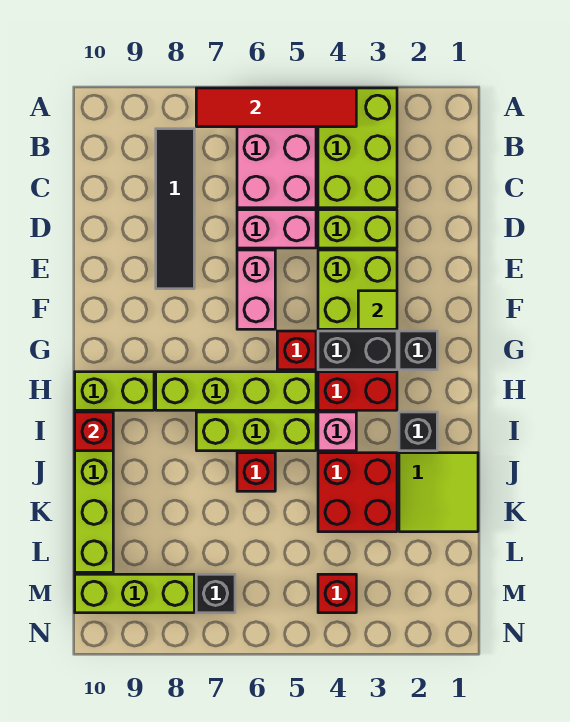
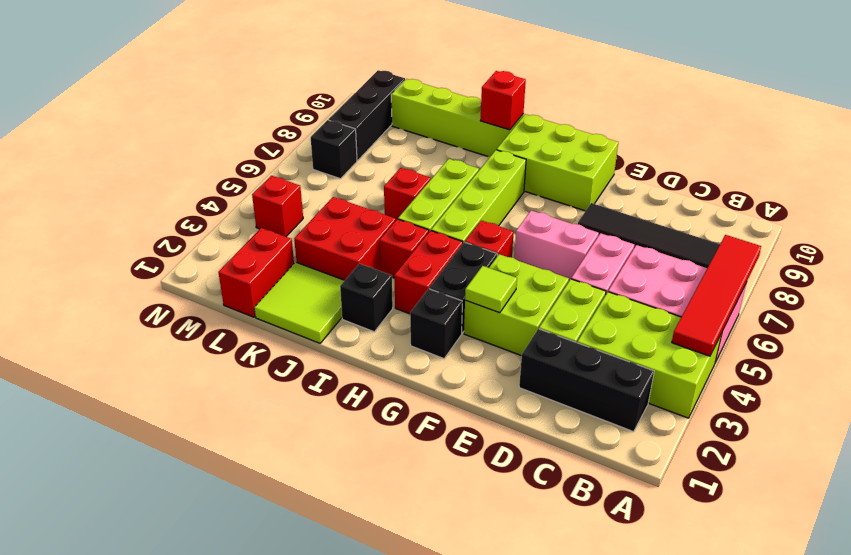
none -> black 1x3 brick [519,329,654,432]
lime 1x2 brick [75,372,154,410] -> lime 2x3 brick [497,114,618,211]
pink 1x1 brick [318,412,356,451] -> red 1x1 brick [380,219,429,278]
none -> red 1x2 brick [218,228,294,317]
lime 1x3 brick [75,574,194,613] -> black 1x3 brick [329,70,405,160]

